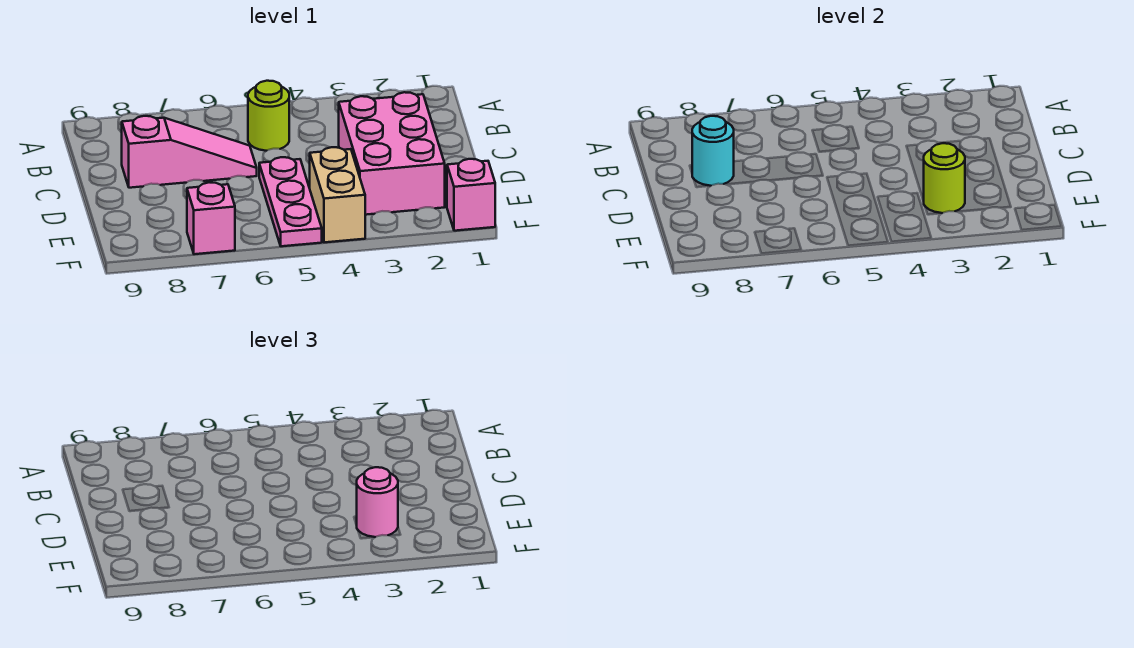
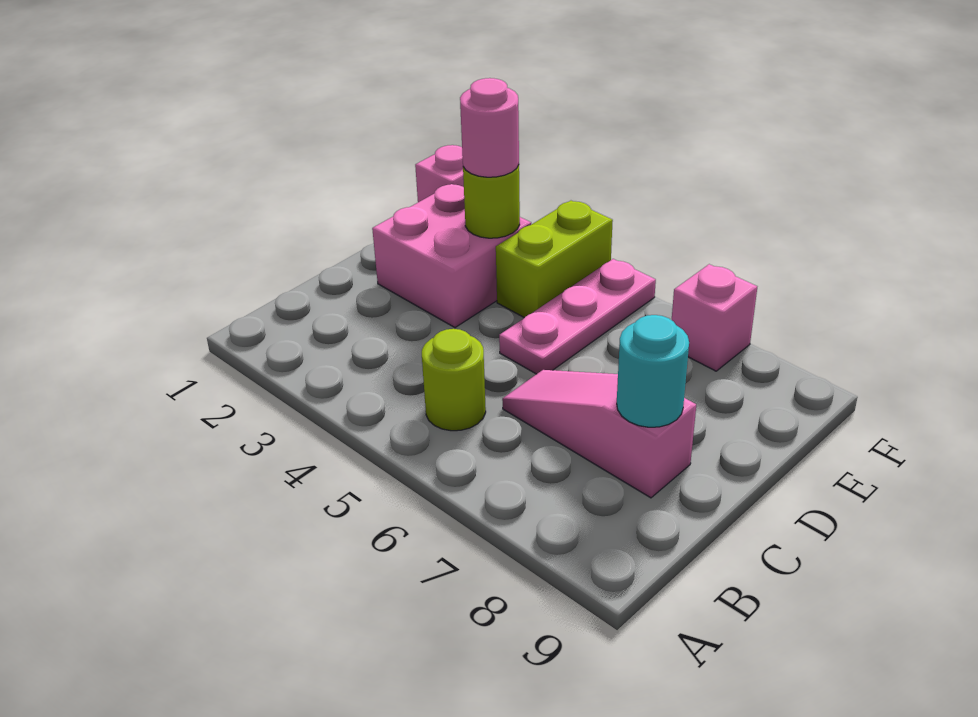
pink 2x3 brick [339,92,445,215] -> pink 2x2 brick [372,184,531,328]
tan 1x2 brick [310,147,365,242] -> lime 1x2 brick [496,201,613,318]

